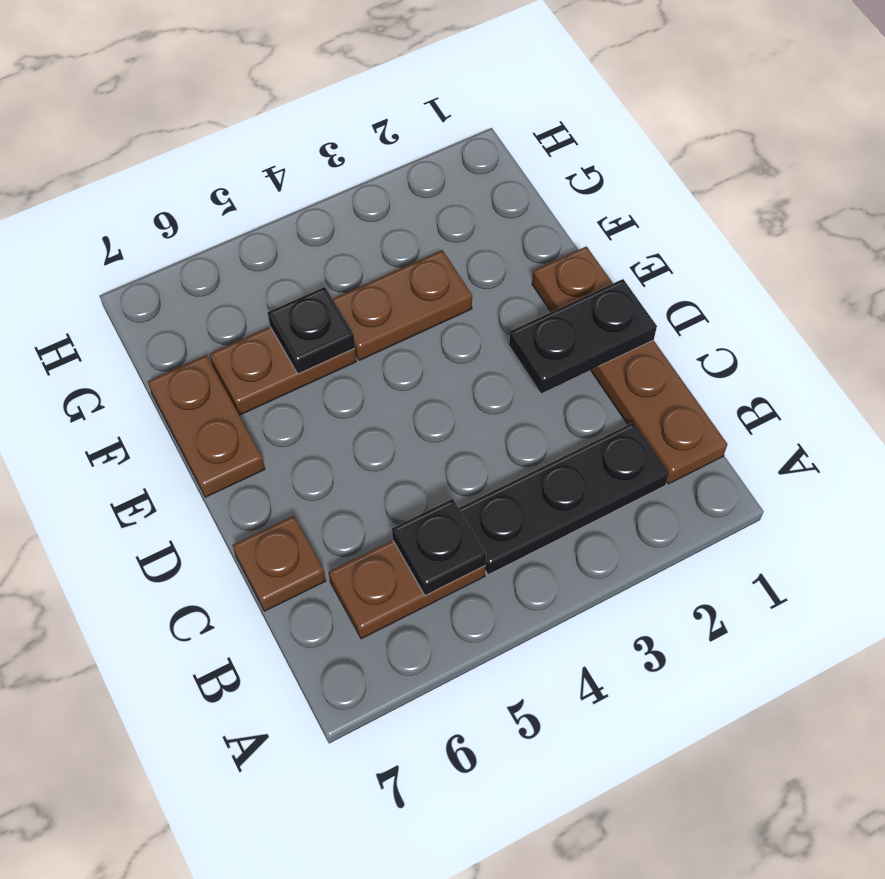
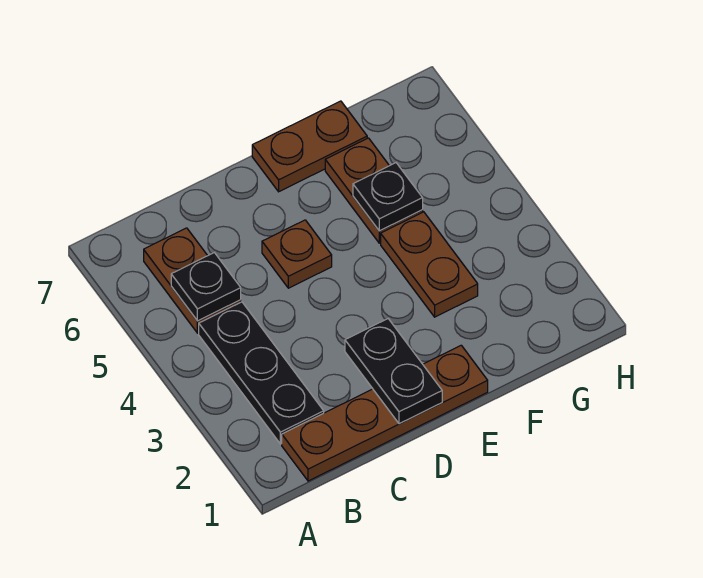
brown 1x1 plate [232,516,326,611] -> brown 1x1 plate moved to [262,220,332,288]

